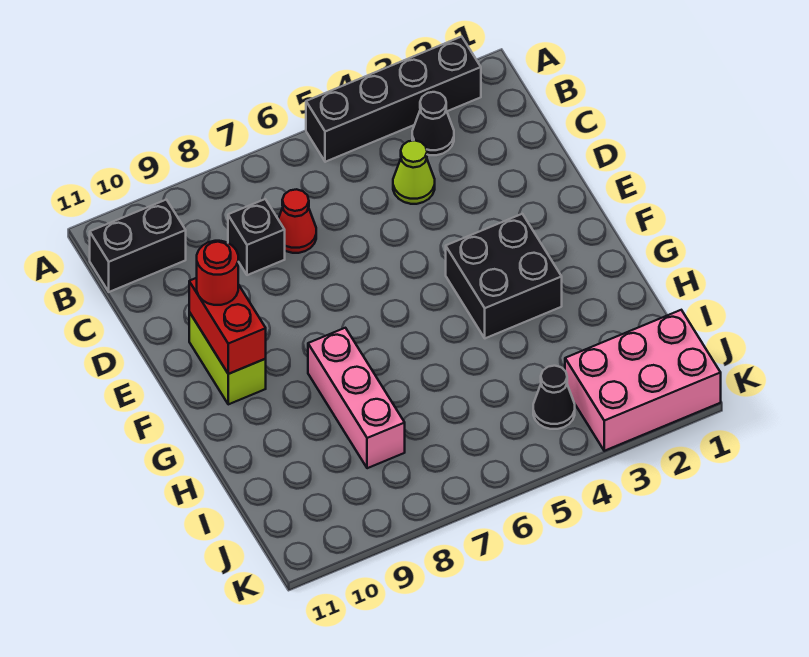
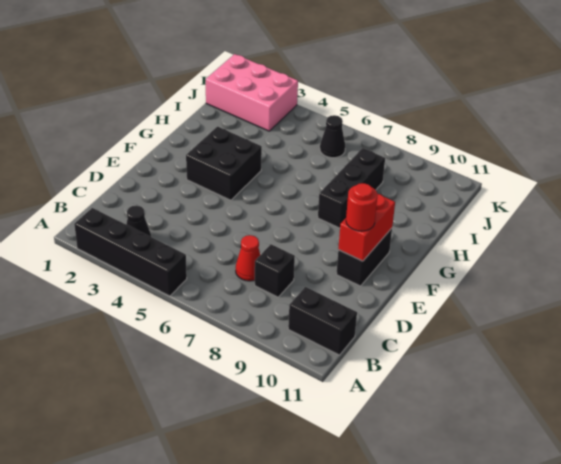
lime 1x1 cone [393,140,435,204] -> none
lime 1x2 brick [189,312,266,404] -> black 1x2 brick [336,228,392,286]
pink 1x3 brick [308,328,405,468] -> black 1x3 brick [318,148,385,228]
black 1x1 cone [533,366,575,429] -> black 1x1 cone moved to [320,115,345,158]

